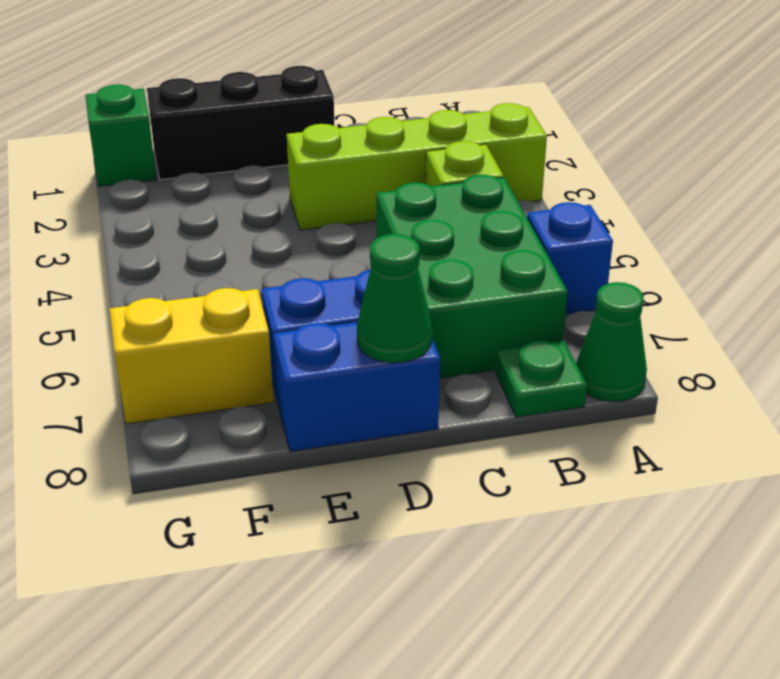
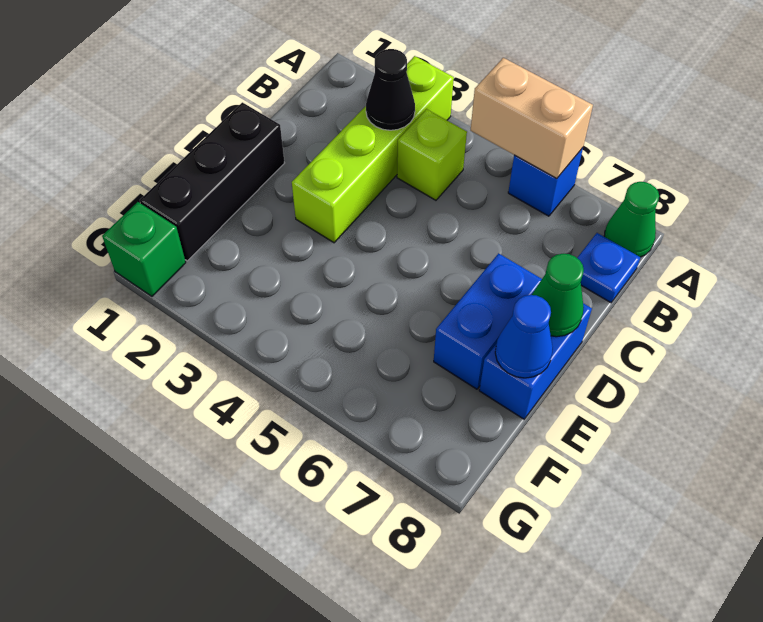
none -> tan 1x2 brick [471,58,593,178]
none -> black 1x1 cone [366,49,415,130]
green 2x3 brick [376,175,568,378] -> none
green 1x1 plate [495,341,587,417] -> blue 1x1 plate [577,233,640,303]
none -> blue 1x1 cone [495,295,553,378]
yellow 1x2 brick [110,288,274,424] -> none

